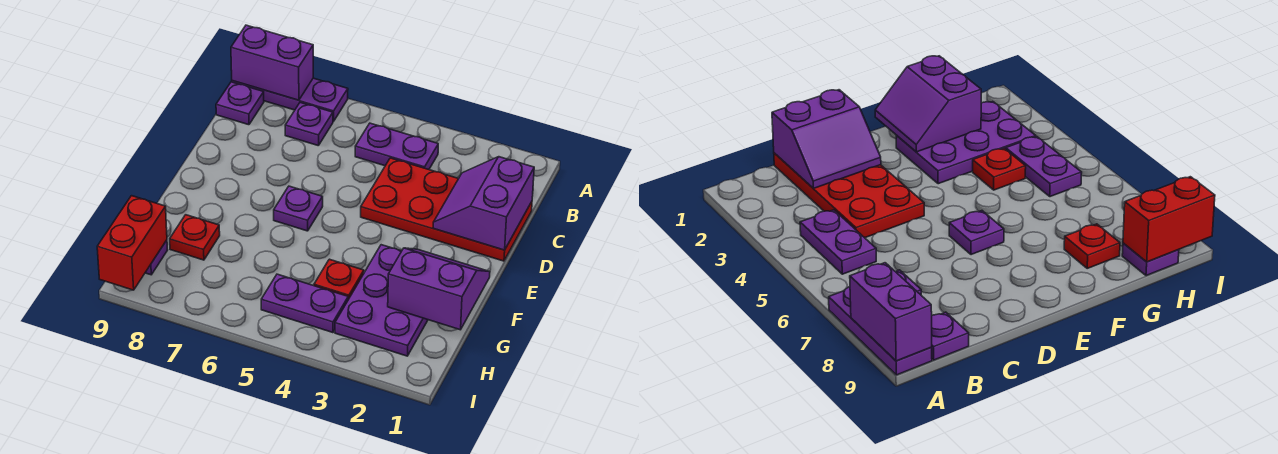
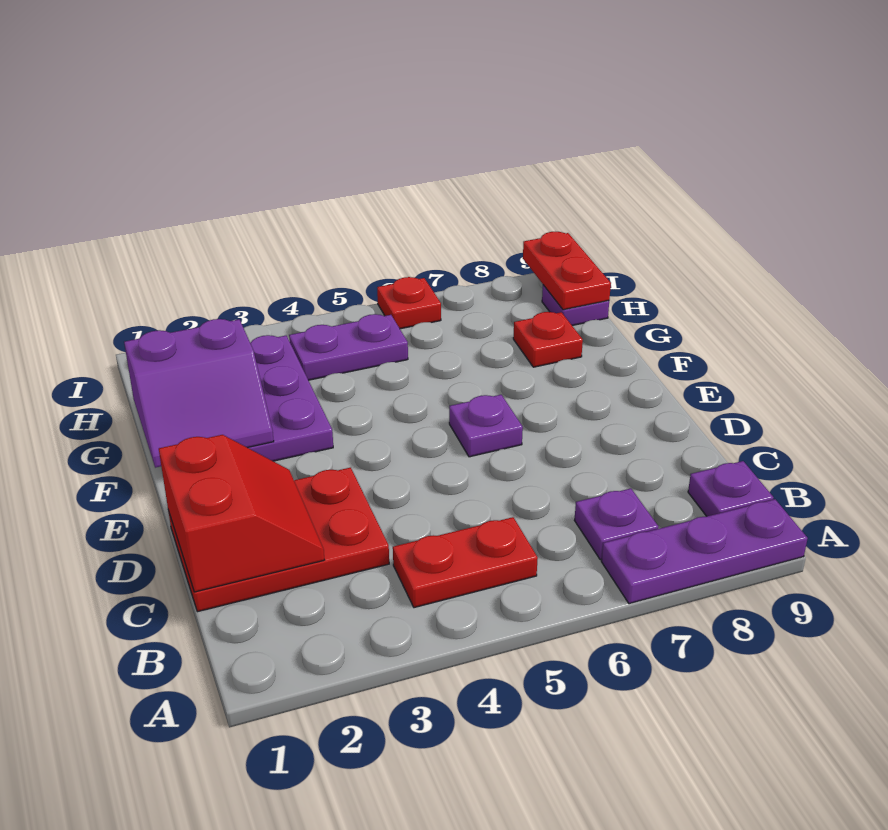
purple 1x2 brick [231,25,313,100] -> none
purple 1x2 plate [355,123,438,169] -> red 1x2 plate [393,517,538,608]
red 2x4 plate [361,158,532,261] -> red 2x3 plate [168,468,389,612]
purple 2x2 slope [433,157,534,250] -> red 2x2 slope [159,435,324,592]
red 1x1 plate [314,259,364,299] -> red 1x1 plate moved to [377,277,441,329]
red 1x2 brick [97,196,167,290] -> red 1x2 plate [523,232,611,310]

